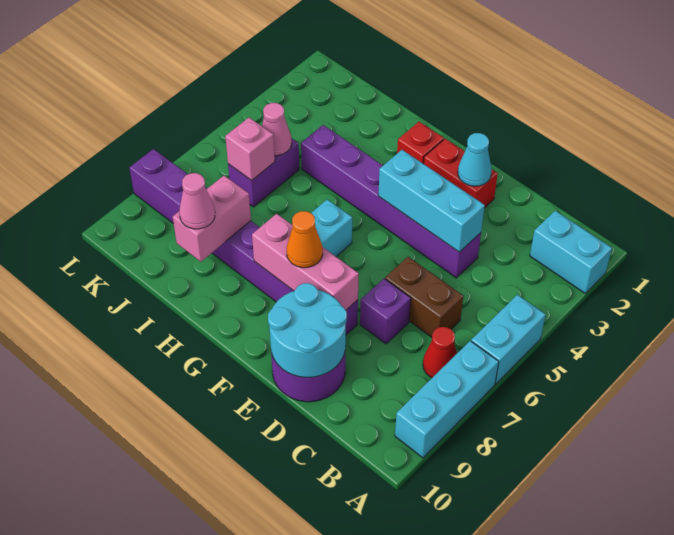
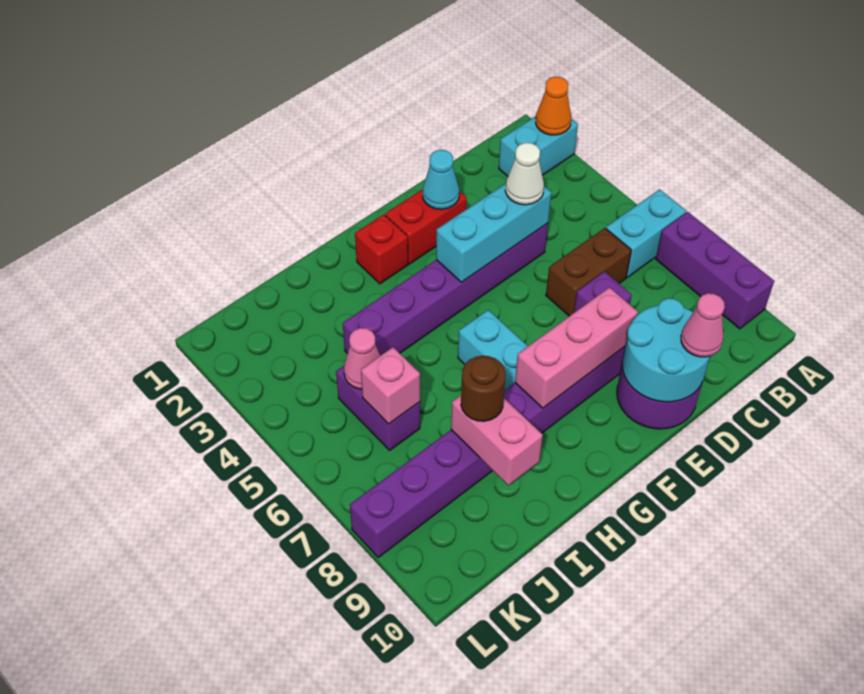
cyan 1x2 brick [471,295,546,384] -> cyan 1x2 brick turned to [606,189,686,277]
cyan 1x3 brick [395,341,499,458] -> purple 1x3 brick [656,212,774,329]
red 1x1 cone [423,327,457,378] -> none
none -> white 1x1 cone [505,143,544,205]
orange 1x1 cone [287,211,323,268] -> orange 1x1 cone moved to [536,77,571,135]
none -> brown 1x1 round brick [461,356,506,421]
pink 1x1 cone [179,173,215,229] -> pink 1x1 cone moved to [681,293,725,357]

